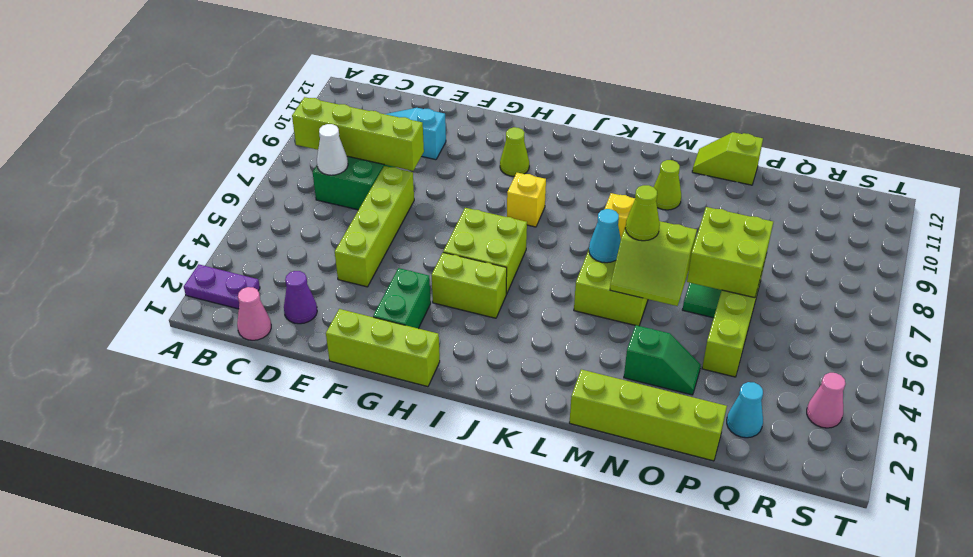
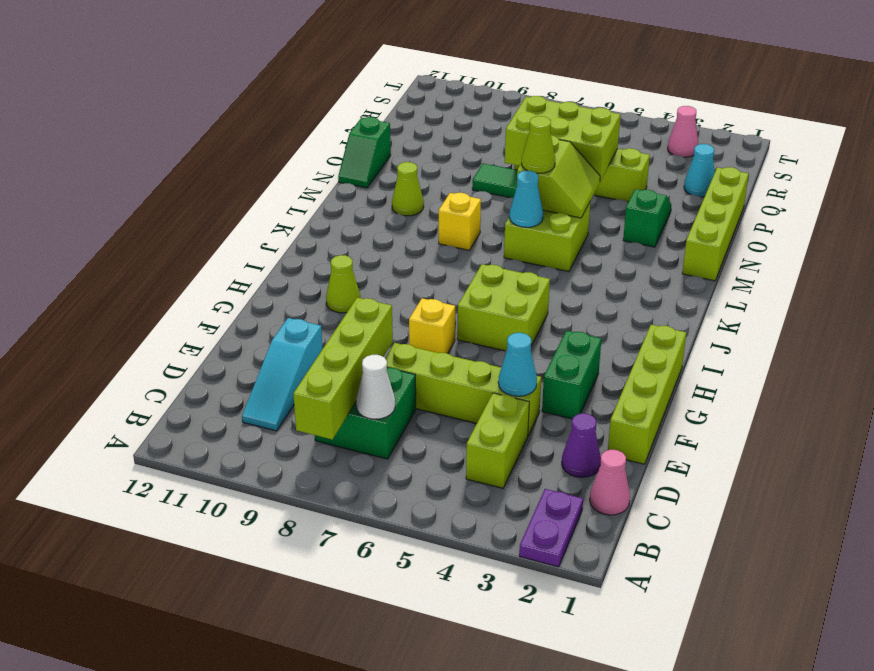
none -> cyan 1x1 cone [498,333,537,396]
lime 1x3 brick [326,309,440,387] -> lime 1x4 brick [608,325,686,464]
green 1x2 brick [373,268,431,329] -> green 1x2 brick turned to [542,331,601,419]
lime 1x2 brick [432,253,507,318] -> lime 1x2 brick moved to [466,393,529,488]
yellow 1x1 brick [507,173,546,227] -> yellow 1x1 brick moved to [409,298,455,354]
lime 1x2 slope [692,132,763,185] -> green 1x2 slope [338,117,391,188]
lime 2x2 brick [687,207,773,298] -> lime 2x3 brick [505,96,620,181]

